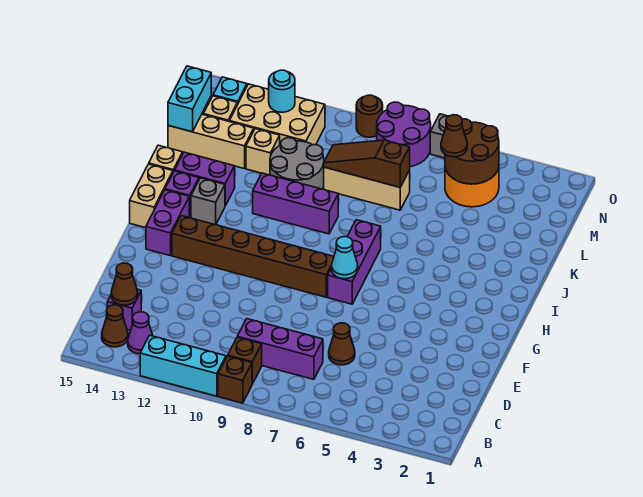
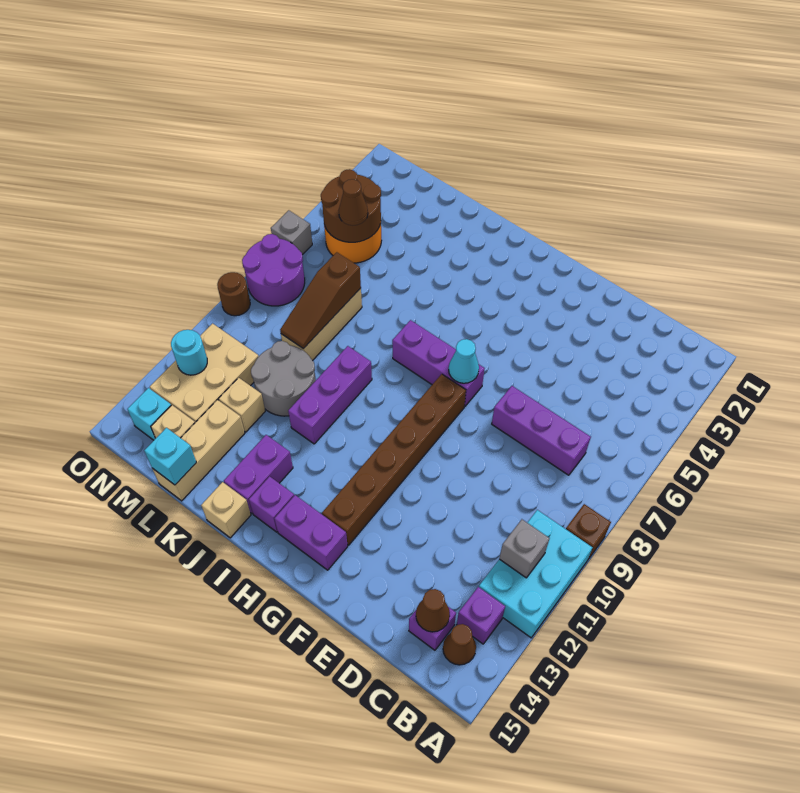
cyan 1x3 brick [140,335,226,396] -> cyan 2x3 brick [479,510,593,638]
brown 1x1 brick [228,337,262,384] -> none
purple 1x1 cone [128,312,153,354] -> purple 1x1 brick [457,587,505,644]
purple 1x3 brick [237,319,323,379] -> purple 1x3 brick turned to [492,386,591,475]
brown 1x1 cone [329,323,355,365] -> none
tan 1x2 brick [130,164,173,228] -> none
grey 1x1 brick [191,178,225,225] -> grey 1x1 brick moved to [499,520,550,578]
cyan 1x2 brick [168,66,211,132] -> cyan 1x1 brick [144,428,196,485]

